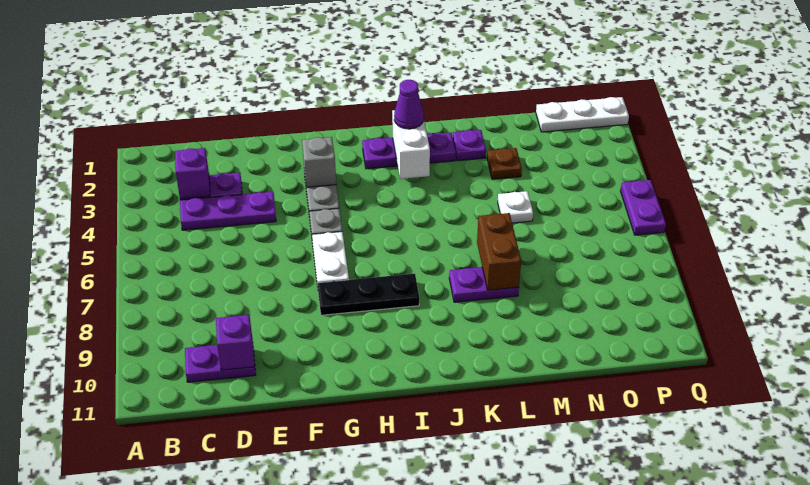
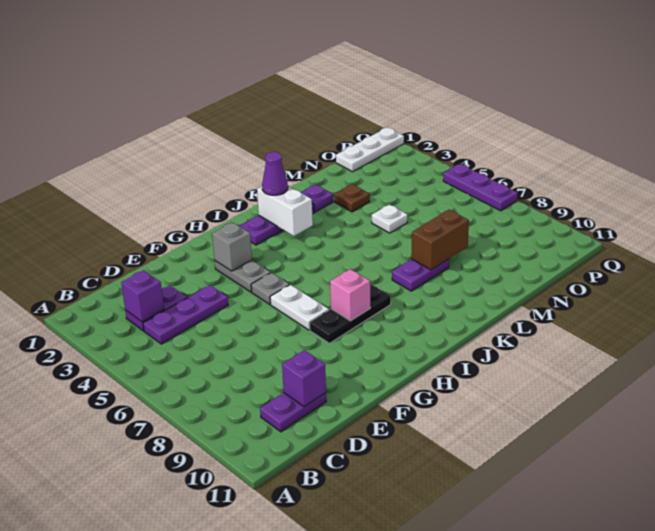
none -> pink 1x1 brick [330,269,370,321]
brown 1x2 brick [477,213,521,290] -> brown 1x2 brick turned to [411,210,469,270]
purple 1x2 plate [621,180,666,235] -> purple 1x3 plate [443,164,518,211]

